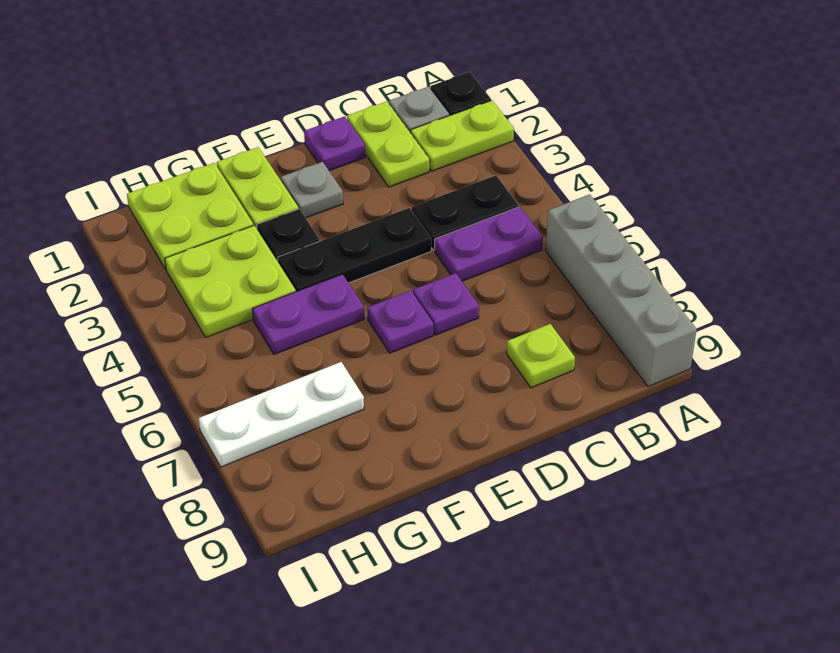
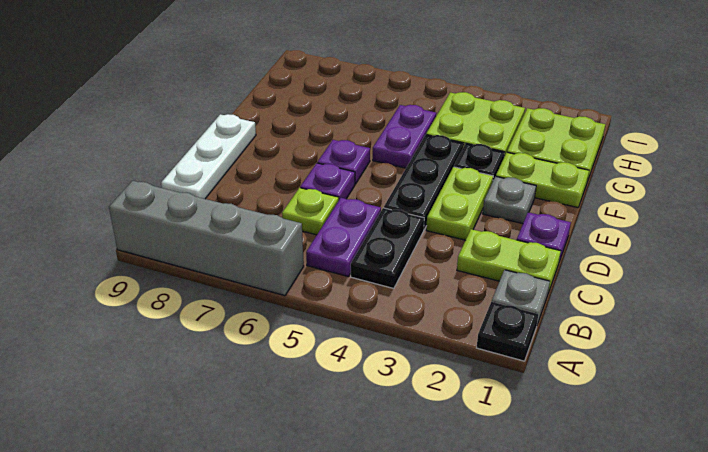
lime 1x2 plate [411,101,514,171] -> lime 1x2 plate moved to [426,167,493,240]
lime 1x1 plate [507,324,575,388] -> lime 1x1 plate moved to [282,188,339,235]
white 1x3 plate [199,362,364,467] -> white 1x3 plate moved to [161,114,256,199]

